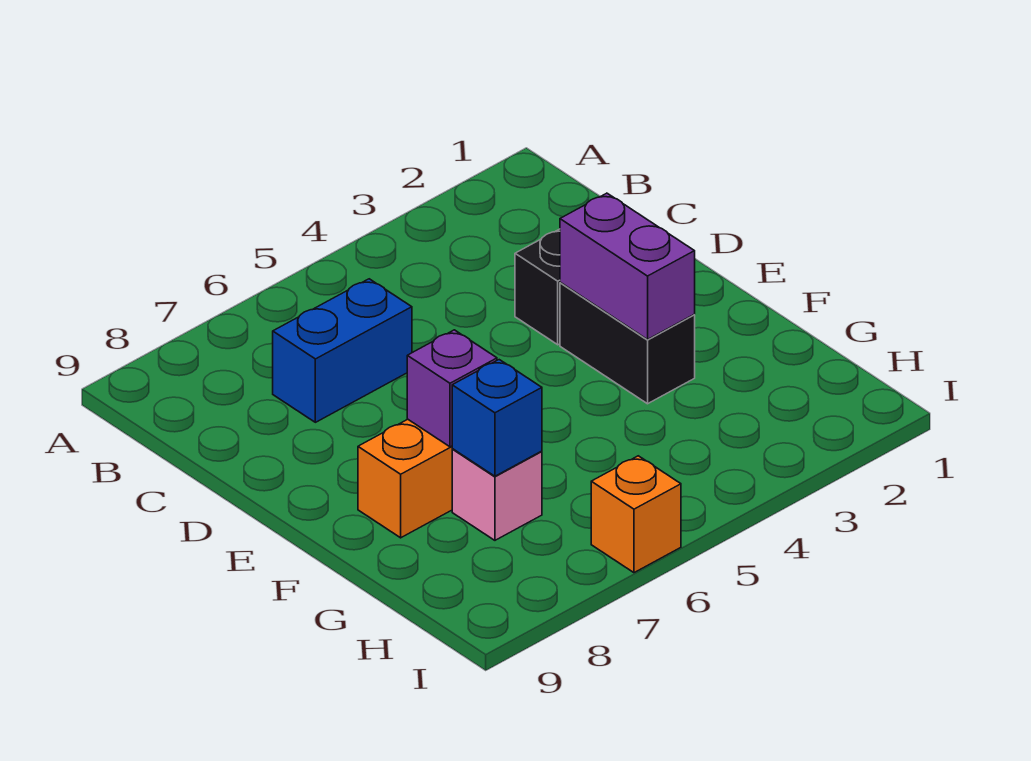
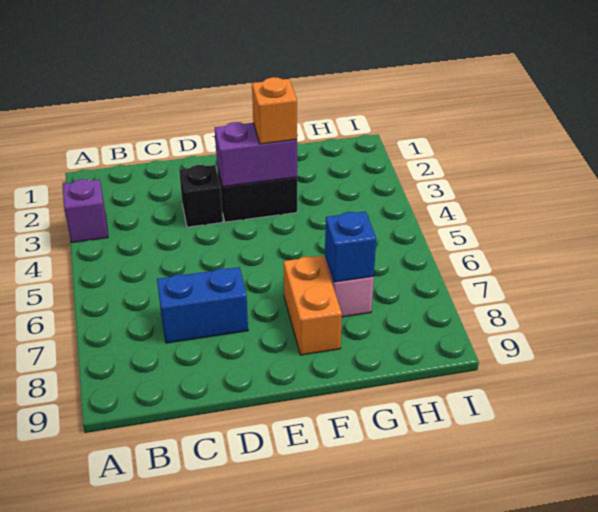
blue 1x2 brick [273,279,412,422] -> blue 1x2 brick turned to [157,267,248,343]
purple 1x1 brick [407,330,497,447] -> purple 1x1 brick moved to [63,179,108,243]
orange 1x1 brick [591,456,681,573] -> orange 1x1 brick moved to [252,77,297,144]

